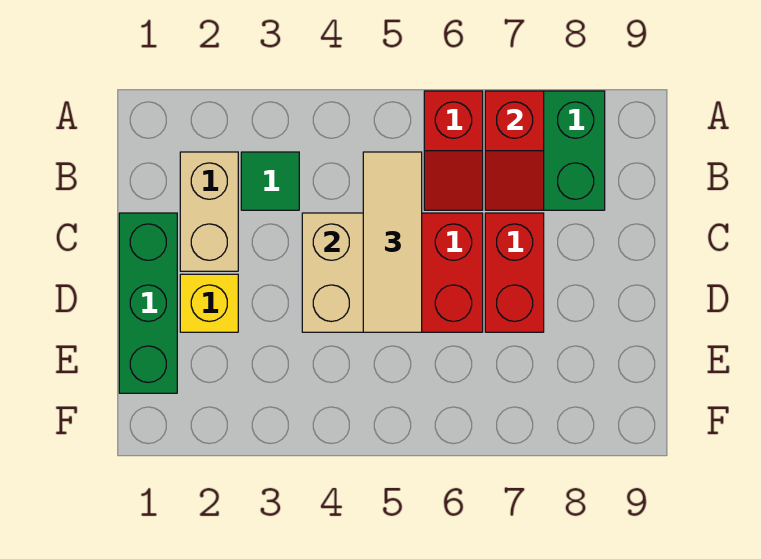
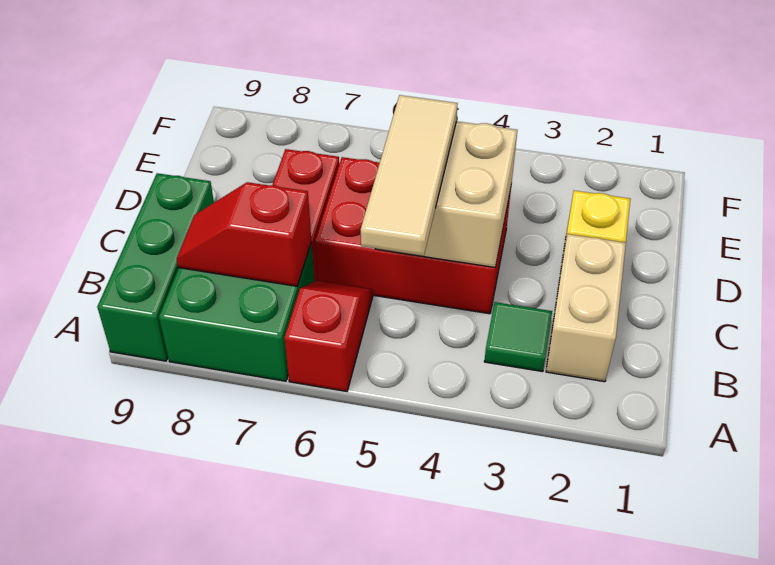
red 1x2 slope [485,91,544,210] -> red 1x2 slope turned to [177,182,311,286]
green 1x3 brick [119,213,177,393] -> green 1x3 brick moved to [97,173,214,361]

